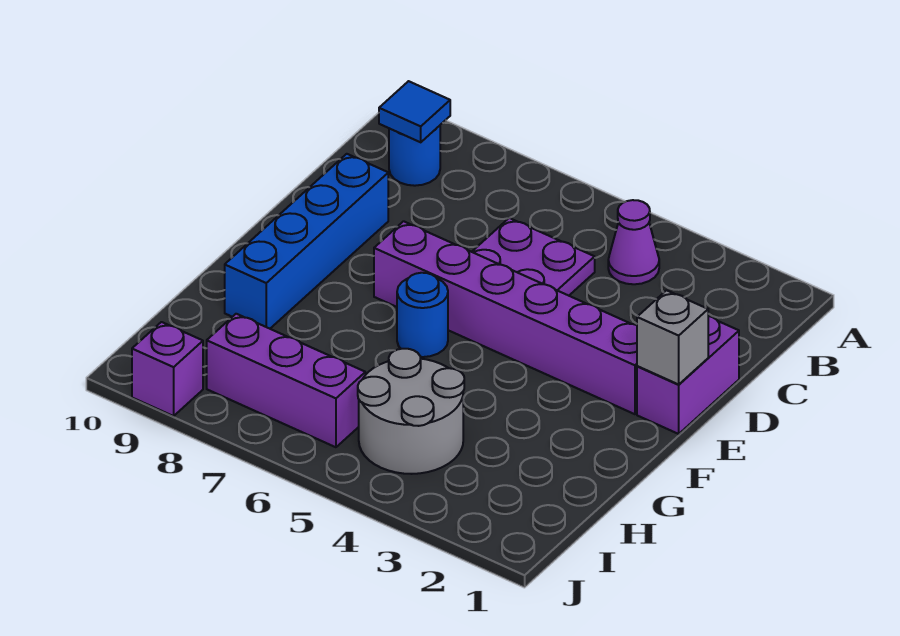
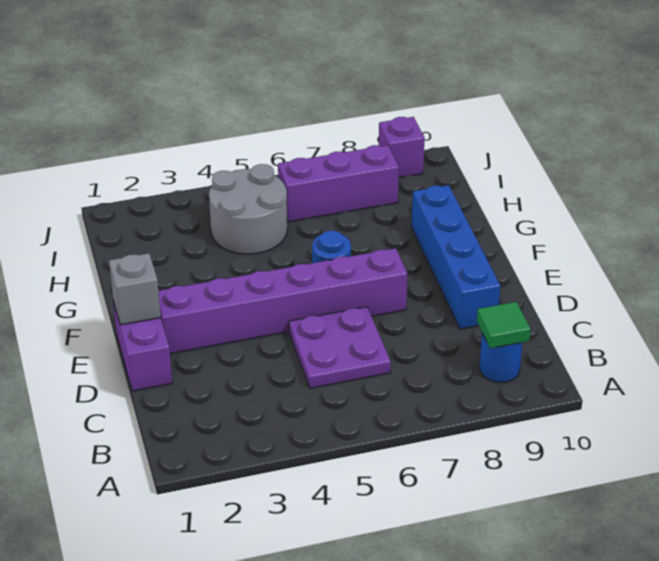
purple 1x1 cone [608,200,659,284] -> none
blue 1x1 tile [379,81,450,142] -> green 1x1 tile [477,302,531,349]

